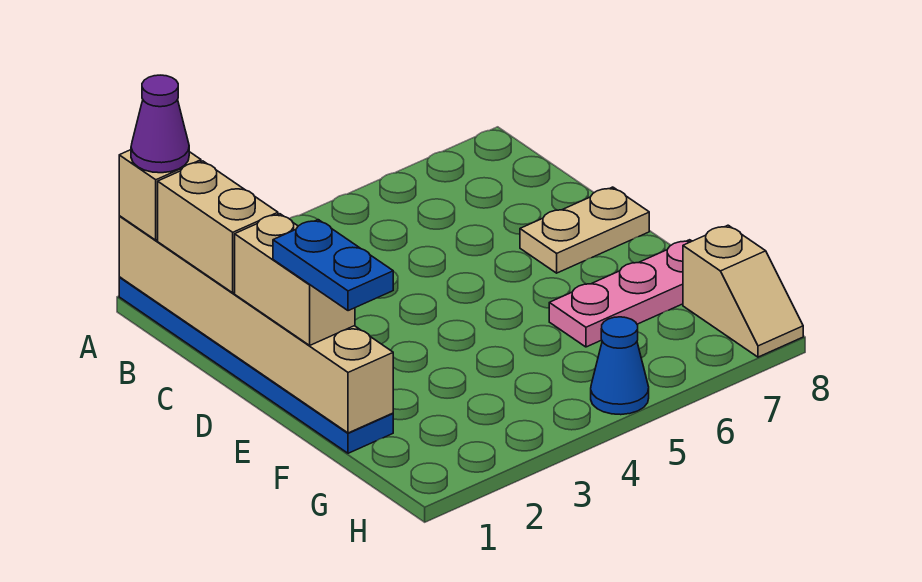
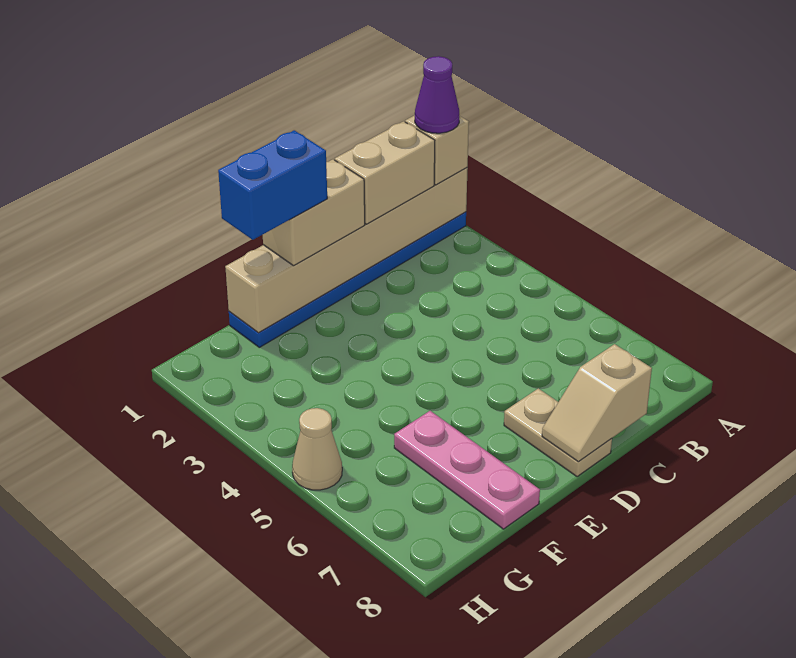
blue 1x2 plate [273,220,393,311] -> blue 1x2 brick [218,130,327,240]
tan 1x2 slope [683,225,803,357] -> tan 1x2 slope moved to [542,344,652,462]
blue 1x1 cone [591,317,649,415] -> tan 1x1 cone [292,408,342,490]

